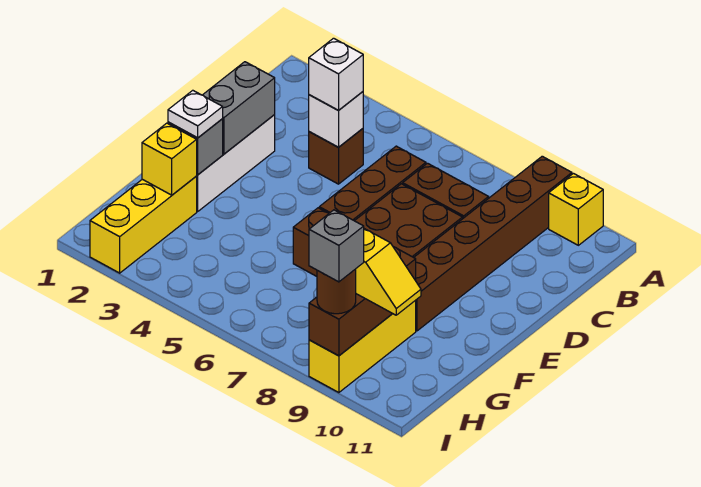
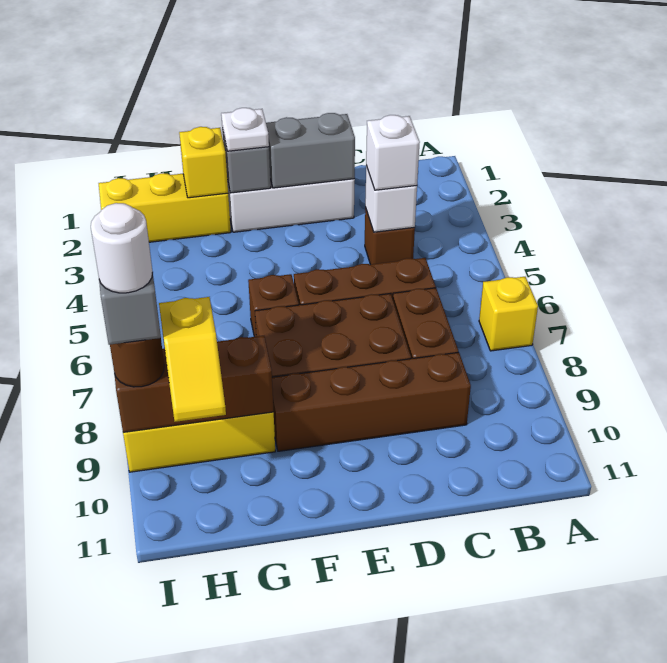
brown 1x6 brick [414,156,572,331] -> brown 1x4 brick [272,352,471,451]
yellow 1x1 brick [549,174,603,245] -> yellow 1x1 brick moved to [479,277,538,351]
none -> white 1x1 round brick [91,203,153,293]

